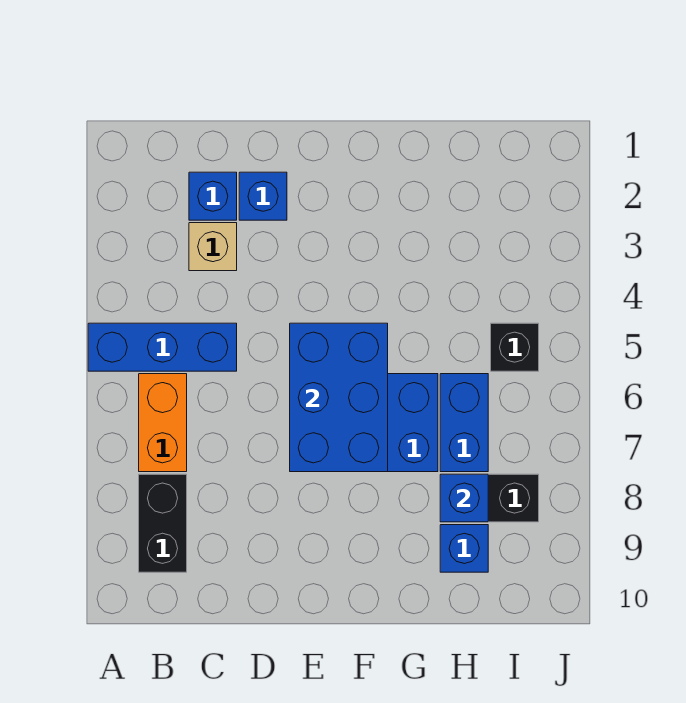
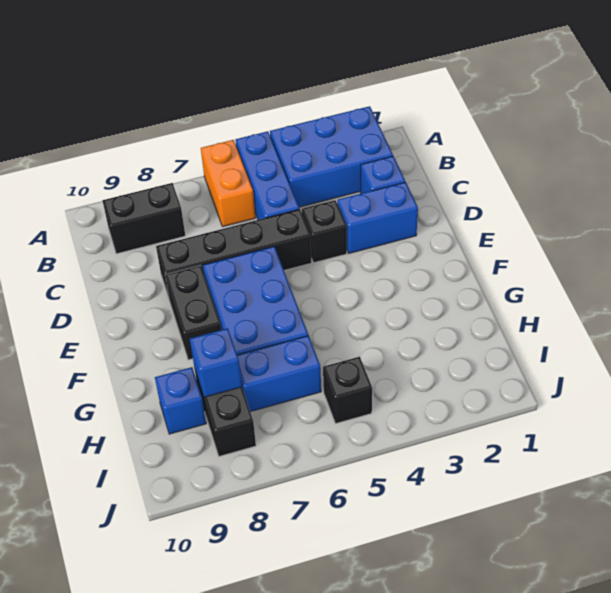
orange 1x2 brick [139,374,187,472] -> orange 1x2 brick turned to [201,140,255,227]
tan 1x1 brick [189,223,237,271] -> none
blue 1x1 brick [239,172,287,220] -> blue 1x2 brick [337,182,418,253]
none -> black 1x1 brick [302,200,347,263]
none -> black 1x4 brick [156,209,312,298]
blue 2x3 brick [290,323,388,472] -> blue 2x3 brick moved to [270,106,393,207]
none -> black 1x2 brick [165,266,221,360]

